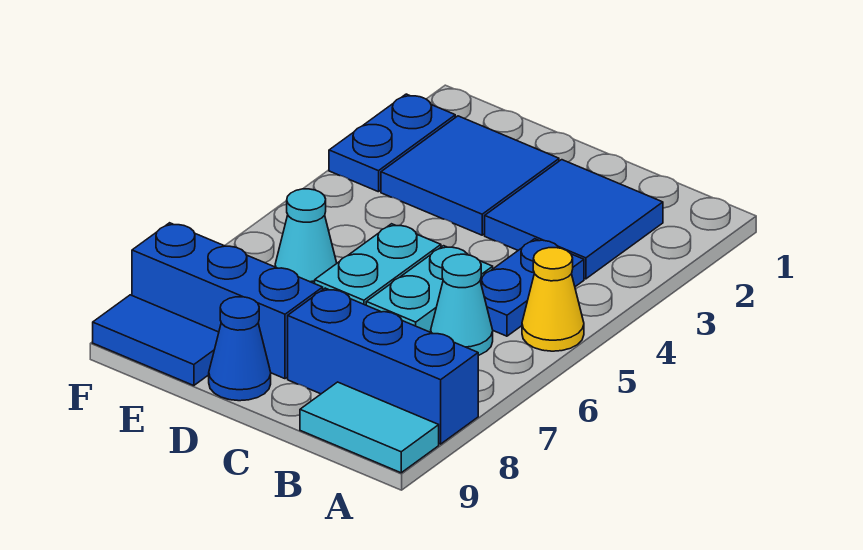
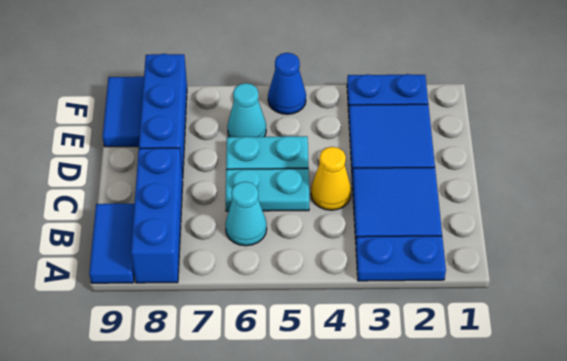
yellow 1x1 cone [522,248,584,351] -> yellow 1x1 cone moved to [311,147,351,210]
cyan 1x2 tile [300,382,439,473] -> blue 1x2 tile [89,204,135,283]
blue 1x2 plate [480,239,584,336] -> blue 1x2 plate moved to [356,236,446,281]
blue 1x1 cone [209,297,271,401] -> blue 1x1 cone moved to [268,53,306,114]

